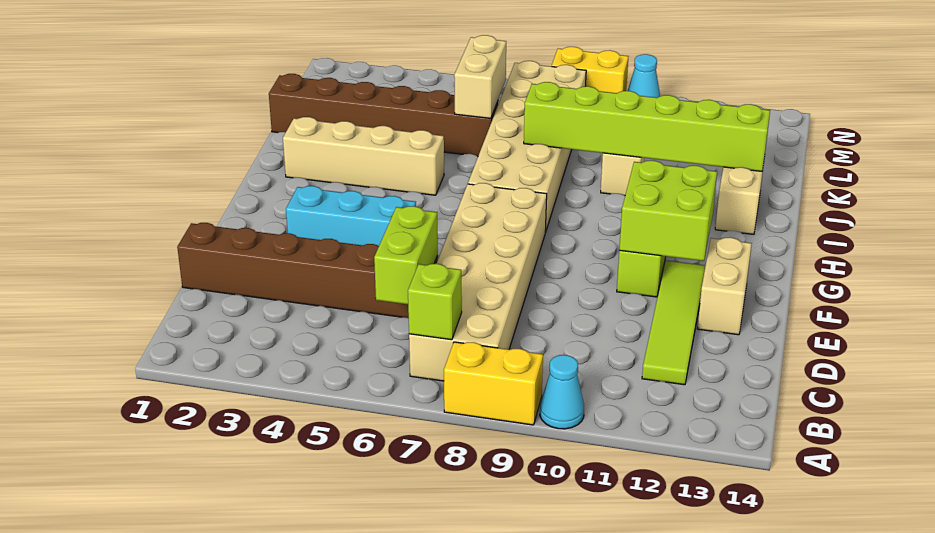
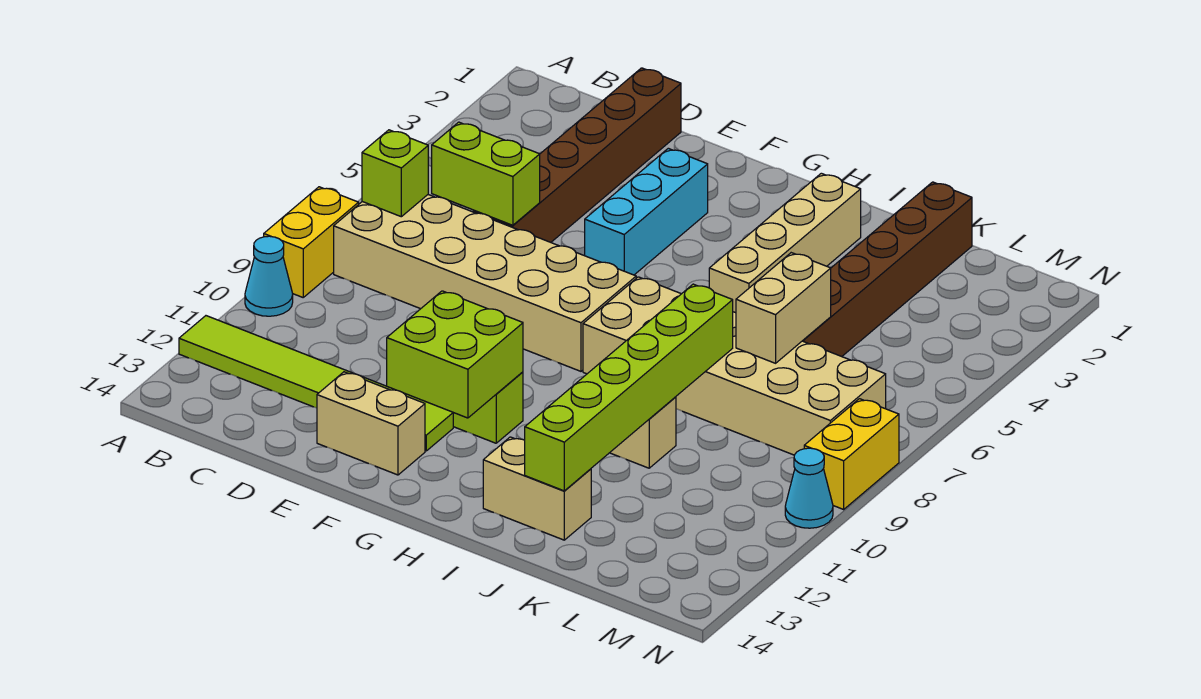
lime 1x4 tile [642,260,706,385] -> lime 1x6 tile [179,316,453,451]
tan 1x2 brick [454,35,506,118] -> tan 1x2 brick turned to [736,253,831,363]

